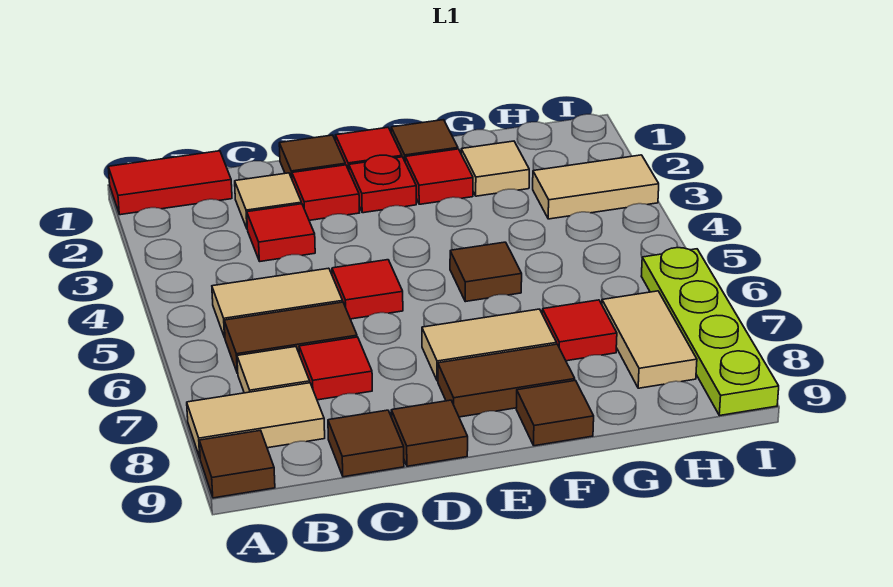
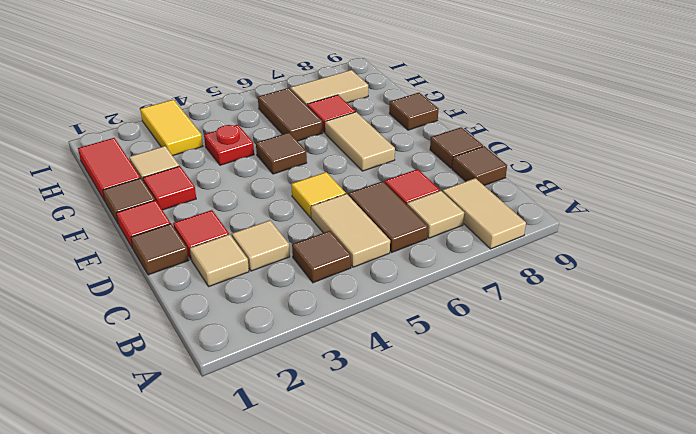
red 1x2 tile [108,151,232,215] -> red 1x2 tile moved to [78,138,140,201]
brown 1x1 tile [199,430,275,498] -> brown 1x1 tile moved to [292,231,351,283]
red 1x1 tile [247,204,315,261] -> tan 1x1 tile [232,220,290,271]
red 1x1 tile [332,260,403,319] -> yellow 1x1 tile [291,172,346,218]
red 1x1 plate [349,155,416,213] -> red 1x1 plate moved to [204,125,254,165]
brown 1x2 tile [438,344,575,417] -> brown 1x2 tile moved to [258,88,323,141]
tan 1x2 tile [533,155,659,219] -> yellow 1x2 tile [140,100,203,156]
lime 1x4 plate [641,248,779,416] -> none

